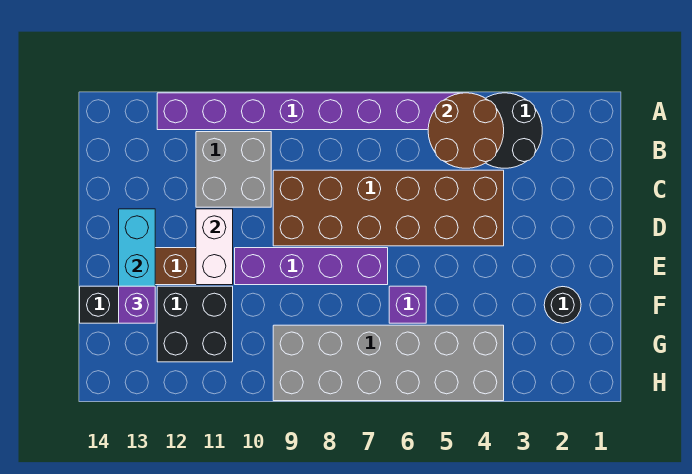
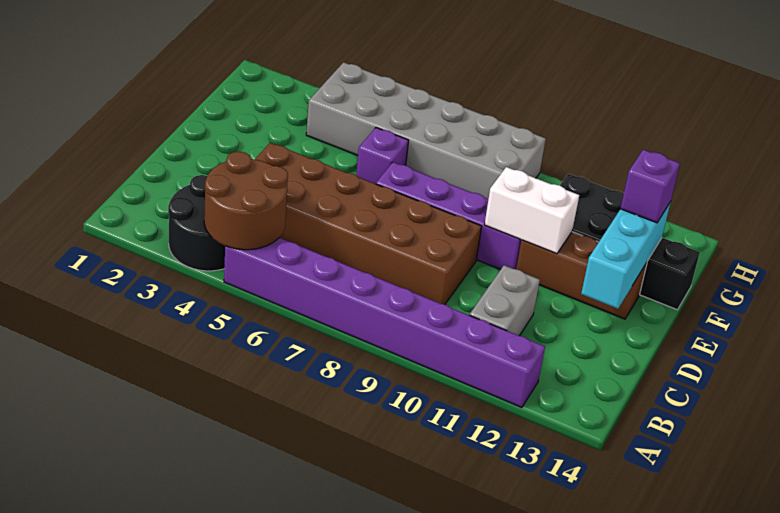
grey 2x2 brick [196,132,271,207] -> grey 1x2 brick [470,265,540,336]
white 1x2 brick [196,209,233,285] -> white 1x2 brick turned to [484,167,579,254]
black 1x1 round brick [544,287,581,323] -> none

